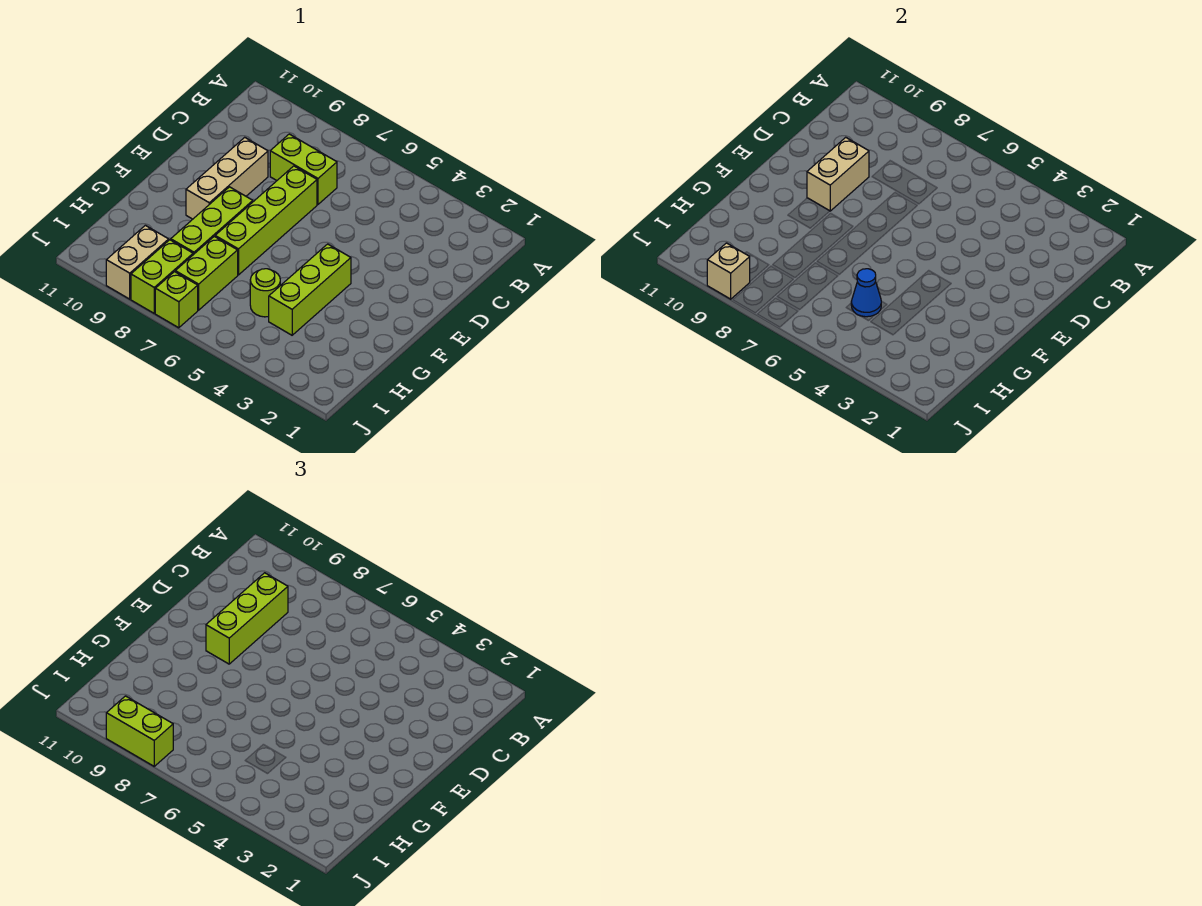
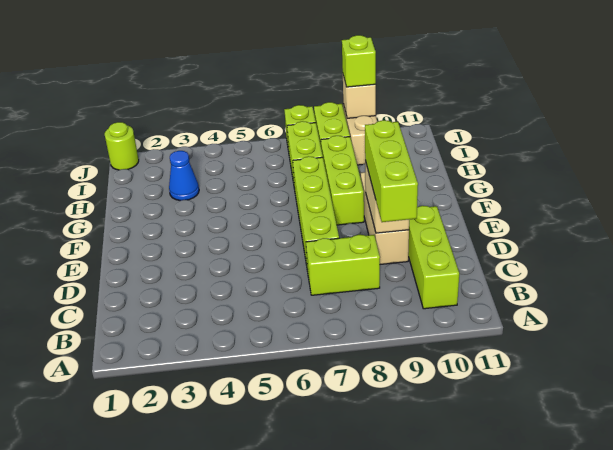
lime 1x3 brick [269,244,351,335] -> lime 1x3 brick moved to [408,206,459,309]
lime 1x1 round brick [250,269,280,317] -> lime 1x1 round brick moved to [105,122,139,170]
blue 1x1 cone [851,269,881,317] -> blue 1x1 cone moved to [169,151,199,201]
lime 1x2 brick [106,696,173,766] -> lime 1x1 brick [342,35,376,87]

